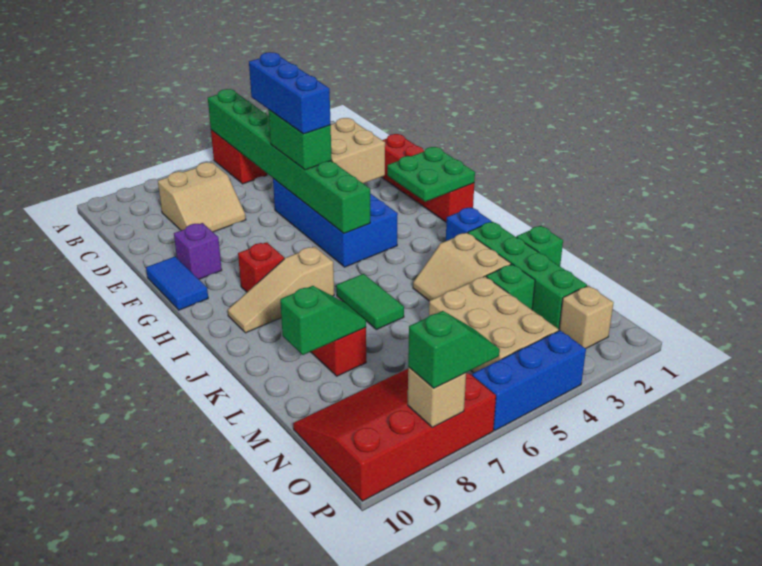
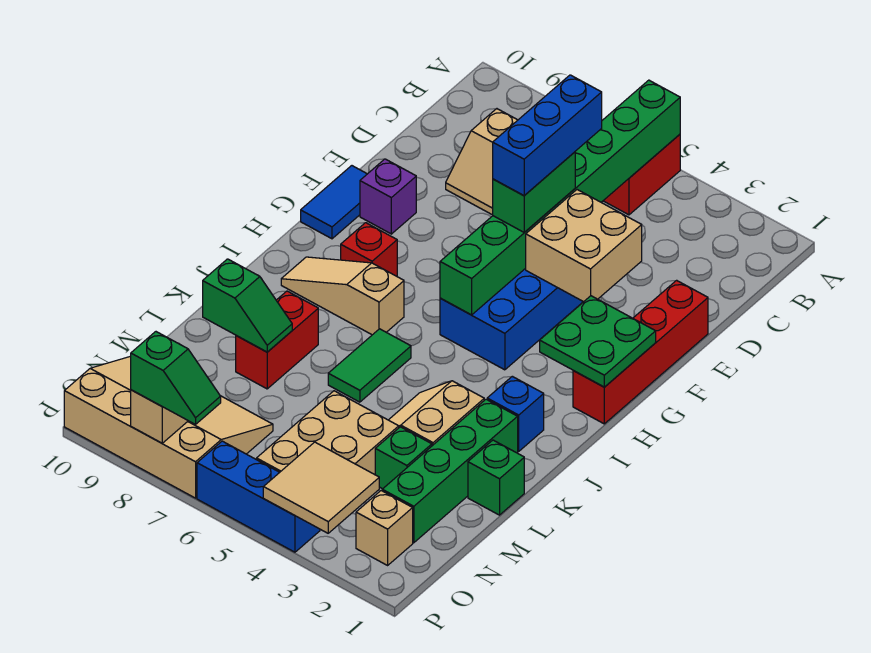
red 3x4 slope [293,369,496,501] -> tan 3x4 slope [64,356,273,498]
none -> tan 2x2 tile [263,442,379,533]

